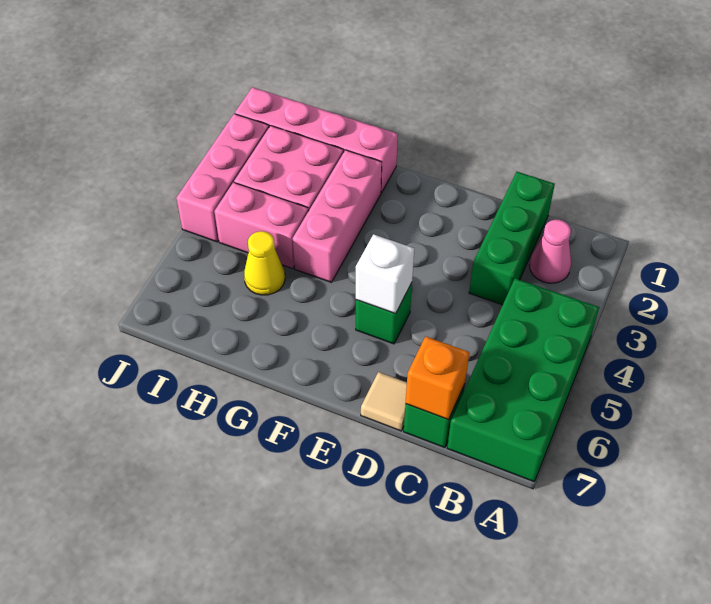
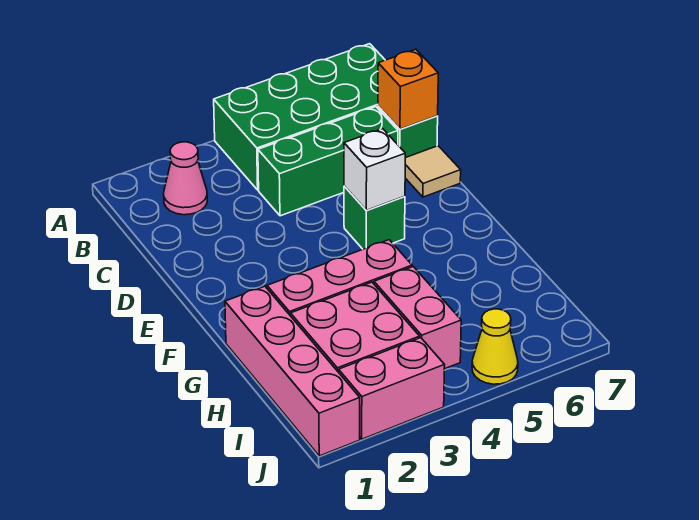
green 1x3 brick [469,172,555,305] -> green 1x3 brick moved to [258,107,398,216]
yellow 1x1 cone [244,231,285,295] -> yellow 1x1 cone moved to [472,309,518,384]
pink 1x3 brick [176,114,269,242] -> pink 1x2 brick [339,338,445,439]

